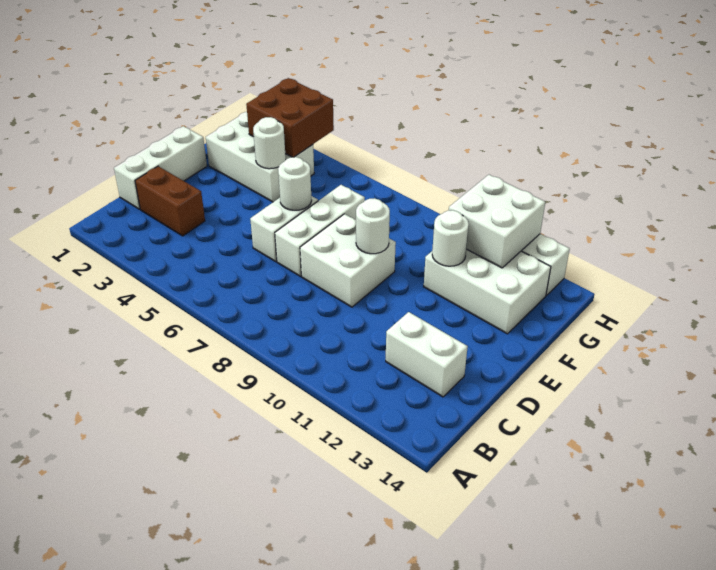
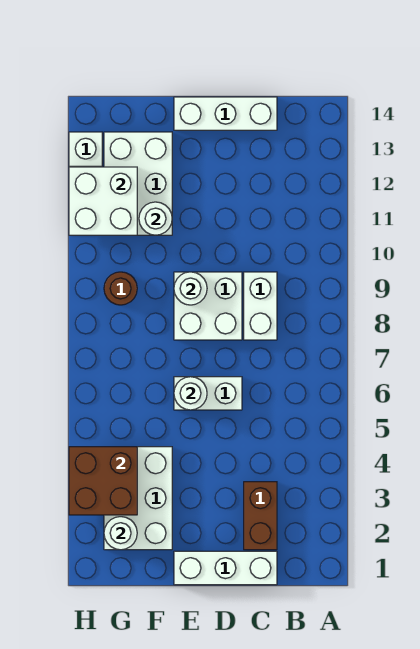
white 1x2 brick [386,312,468,397] -> white 1x2 brick moved to [244,272,277,340]
white 1x3 brick [275,185,365,276] -> white 1x3 brick moved to [174,97,277,130]
white 1x1 round brick [253,117,286,169] -> white 1x1 round brick moved to [104,517,137,550]
none -> brown 1x1 round brick [104,272,137,305]

